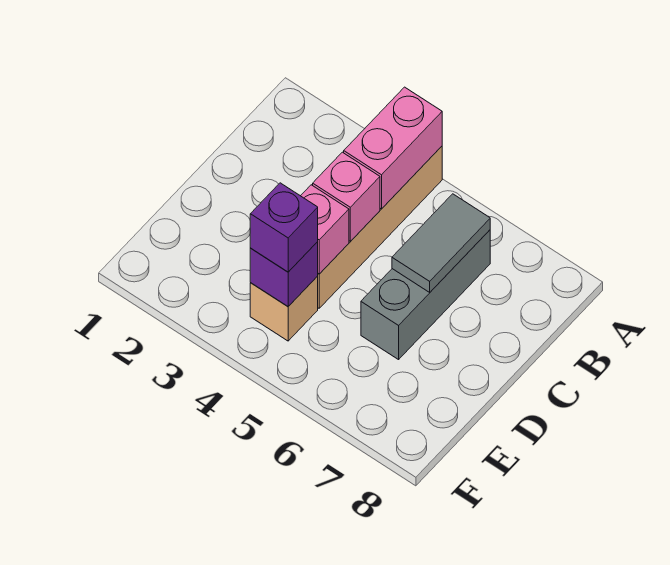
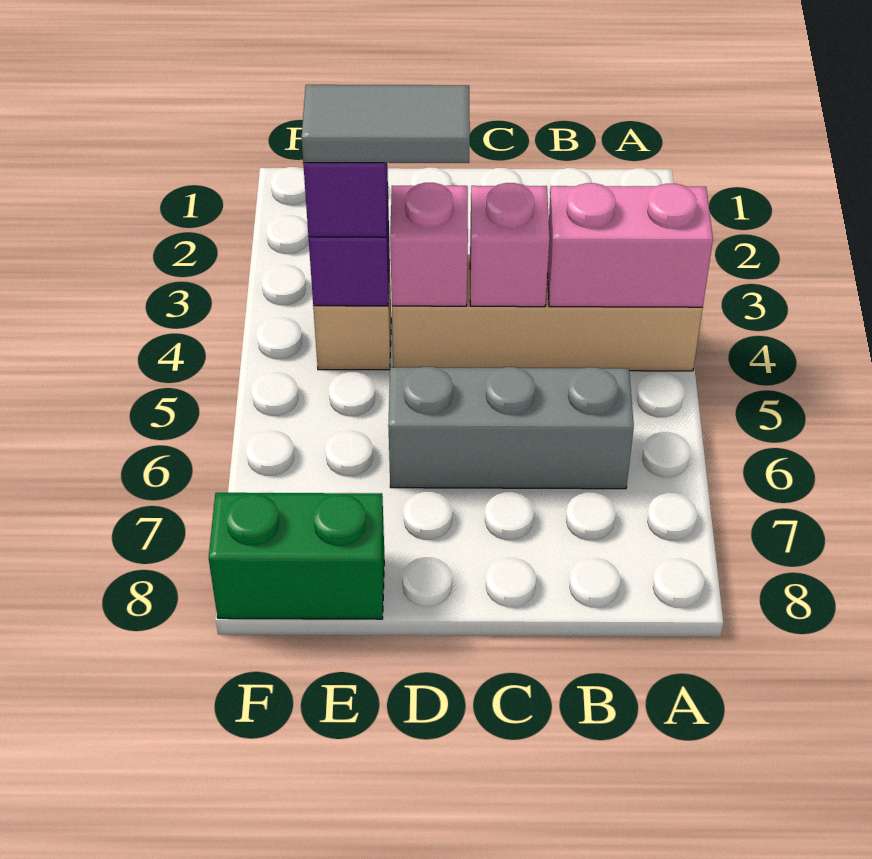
grey 1x2 tile [392,194,490,292] -> grey 1x2 tile moved to [302,85,470,163]
none -> green 1x2 brick [209,493,384,619]

